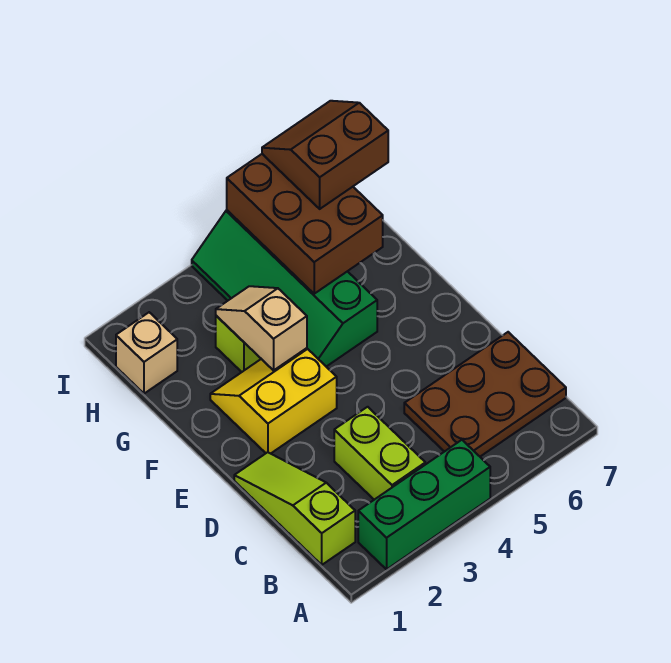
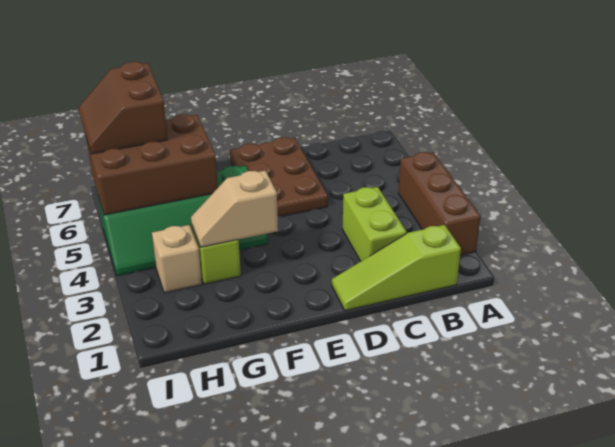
green 1x3 brick [358,440,490,569] -> brown 1x3 brick [399,152,481,256]
lime 1x2 brick [334,407,425,500] -> lime 1x2 brick turned to [342,187,407,261]
brown 2x3 plate [404,332,566,456] -> brown 2x3 plate moved to [230,137,328,217]
yellow 2x2 slope [210,349,337,454] -> none
tan 1x1 brick [116,312,177,394] -> tan 1x1 brick moved to [152,225,202,293]

